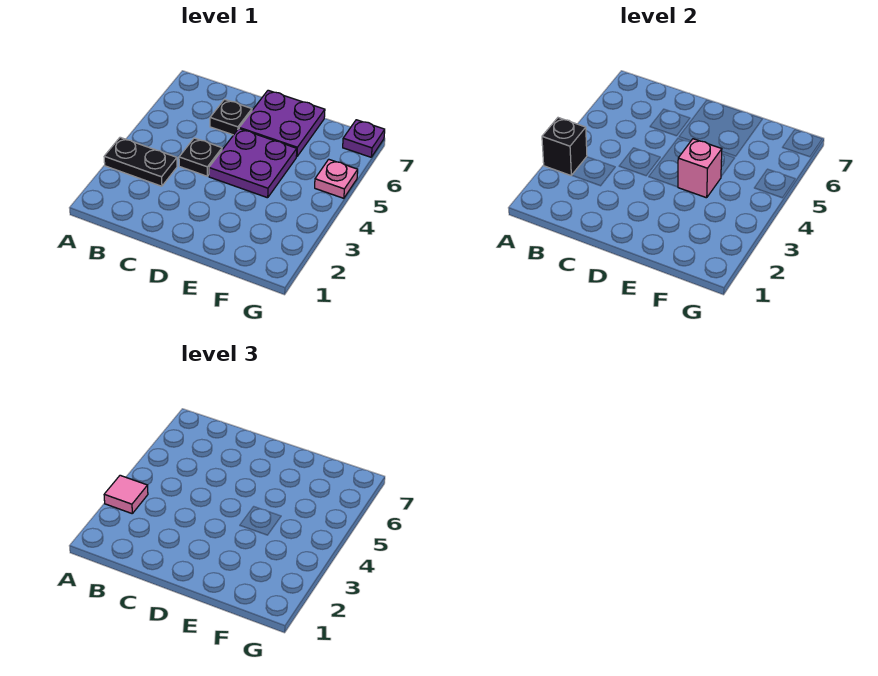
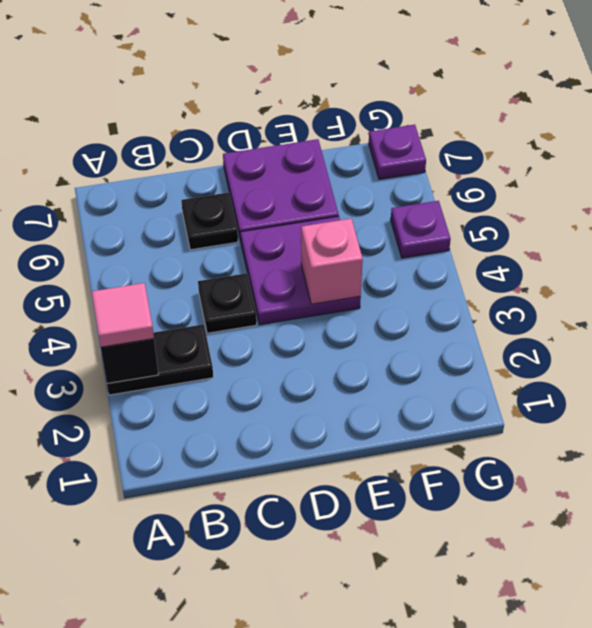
pink 1x1 plate [315,159,358,198] -> purple 1x1 plate [391,201,451,258]

